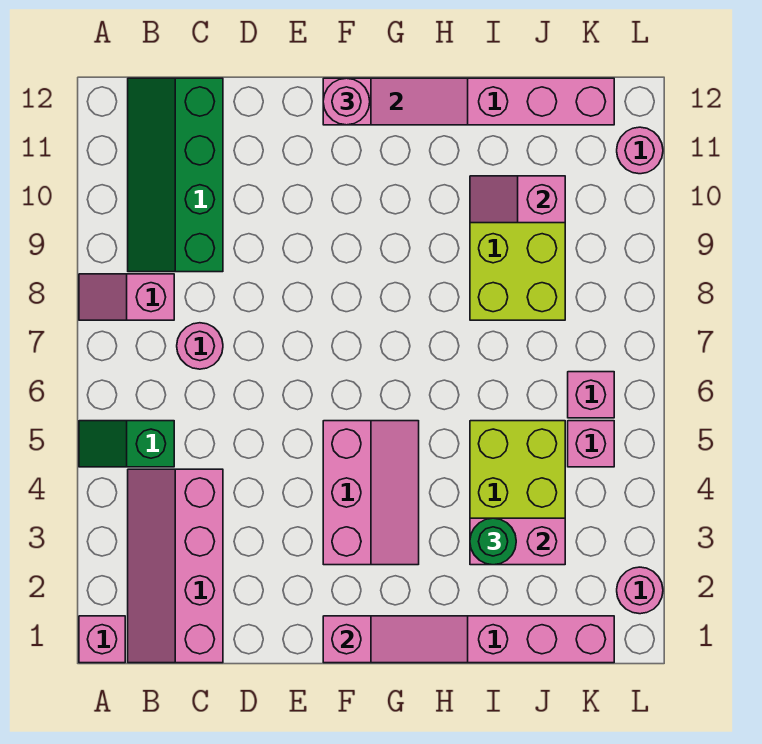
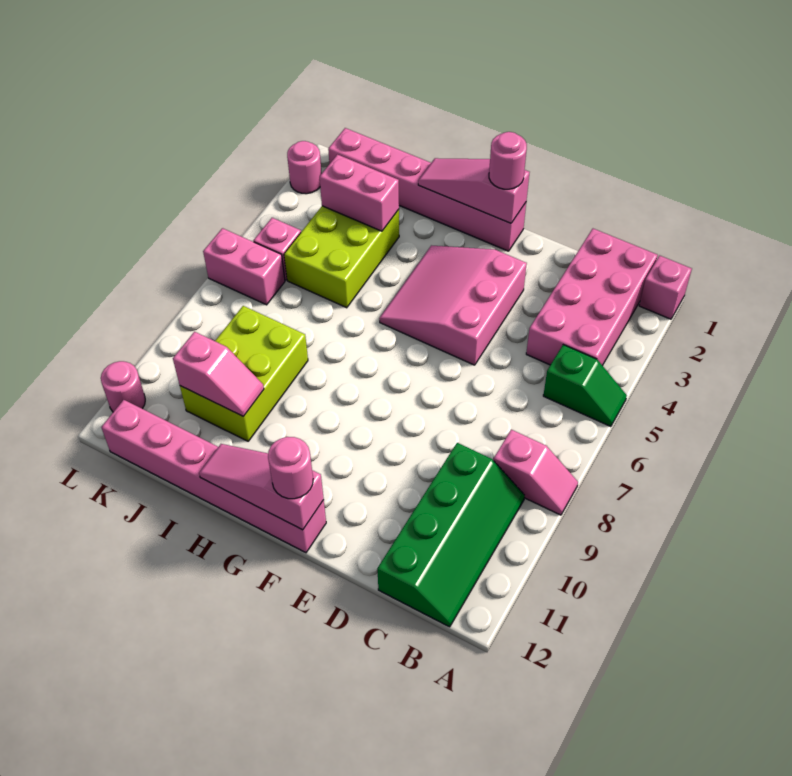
pink 2x4 slope [128,469,223,663] -> pink 2x4 brick [526,229,658,366]
pink 1x1 round brick [177,323,223,369] -> pink 1x1 round brick moved to [489,132,527,189]
pink 2x3 slope [323,421,419,565] -> pink 3x3 slope [379,245,527,365]
green 1x1 round brick [470,518,516,565] -> none
pink 1x1 brick [568,372,614,418] -> pink 1x2 brick [203,228,285,305]

